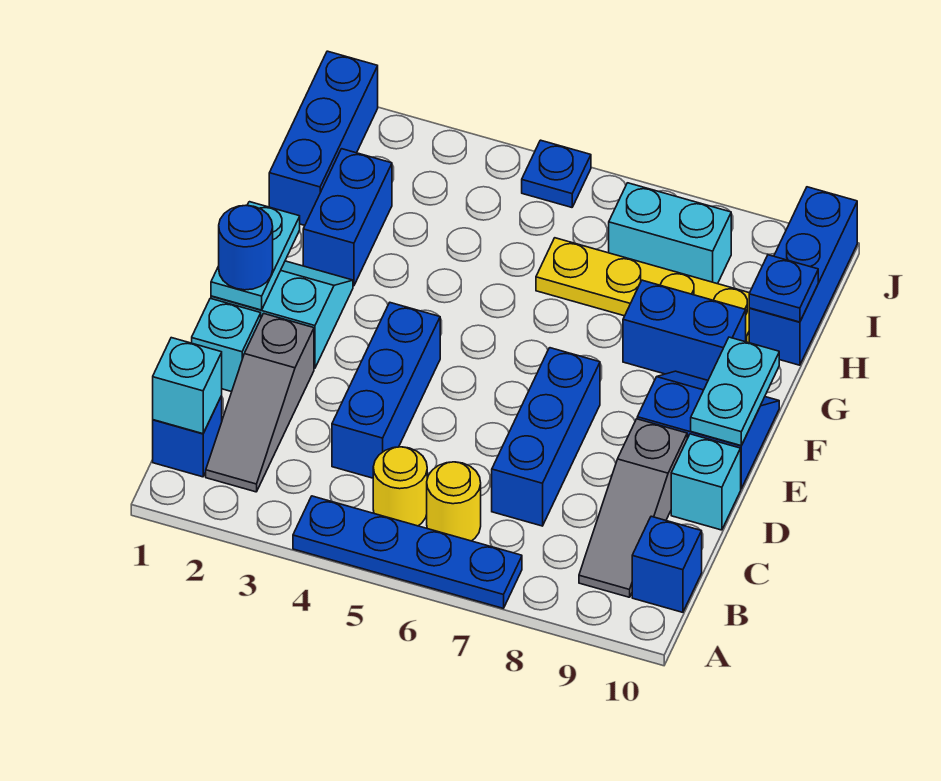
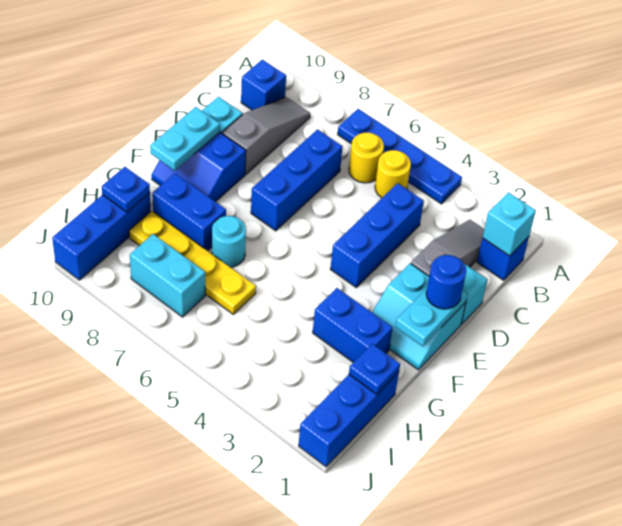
blue 1x2 brick [303,149,392,286] -> blue 1x2 brick turned to [313,288,393,363]
none -> cyan 1x1 round brick [212,216,246,267]
blue 1x1 plate [522,140,591,207] -> blue 1x1 plate moved to [349,344,400,394]

